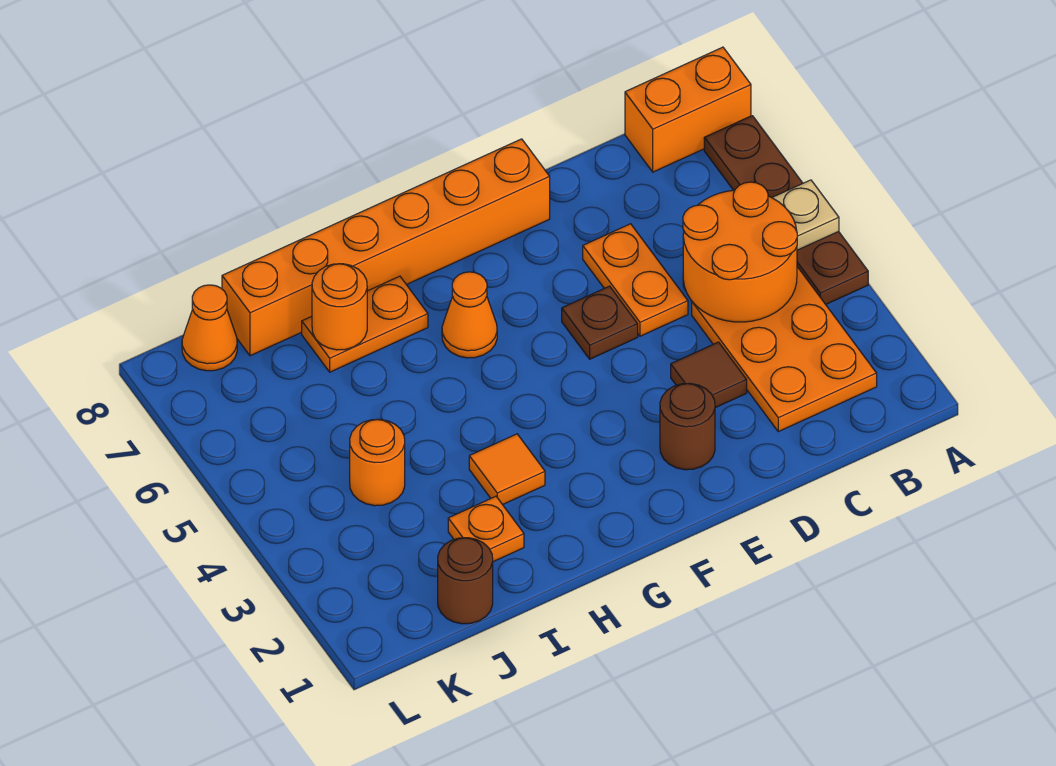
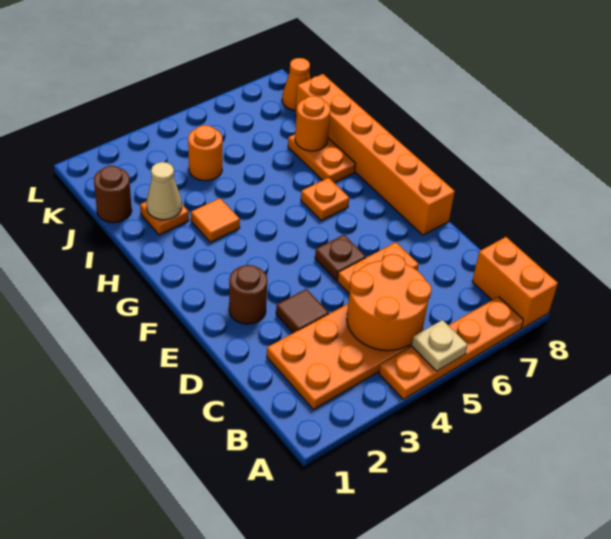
brown 1x4 plate [704,116,868,304] -> orange 1x4 plate [379,297,524,399]
orange 1x1 cone [442,272,497,358] -> orange 1x1 plate [301,178,349,220]
none -> tan 1x1 cone [146,162,182,220]

